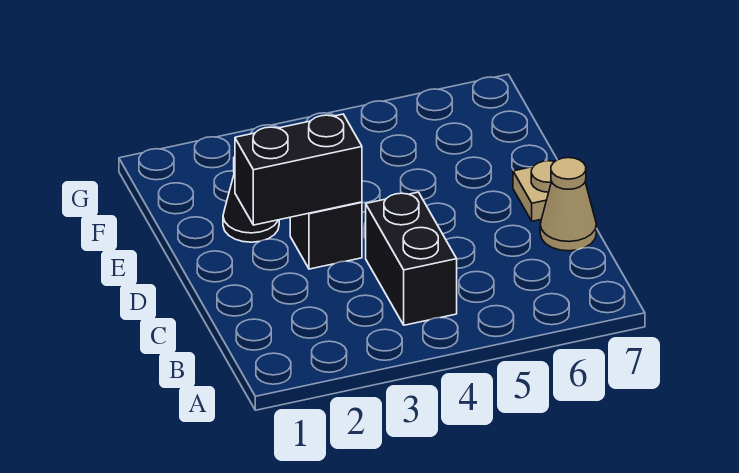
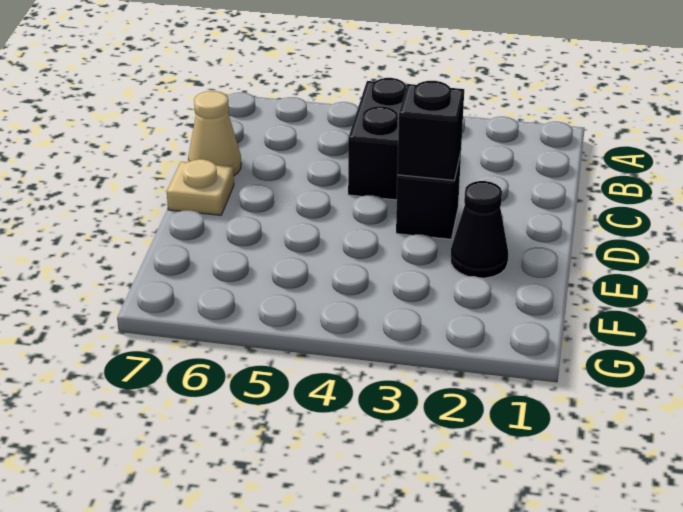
black 1x2 brick [235,114,362,225] -> black 1x1 brick [397,81,464,181]

